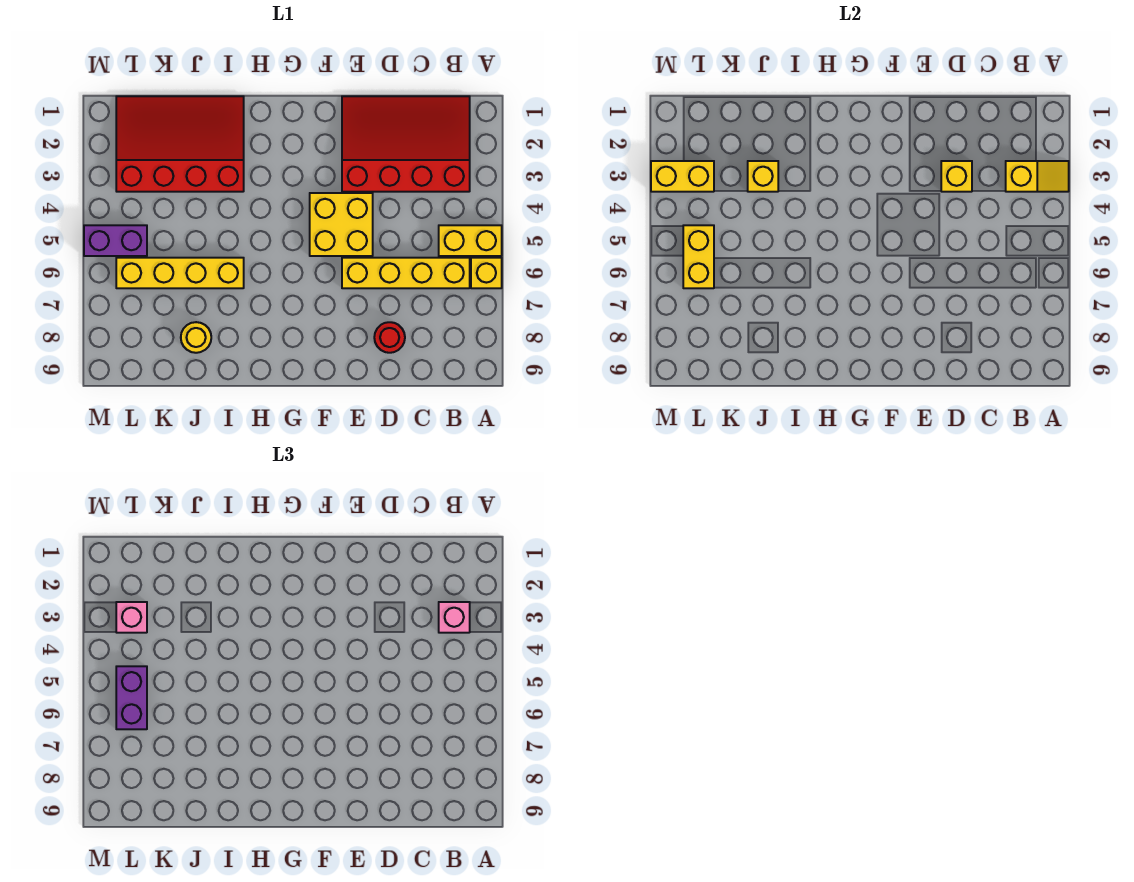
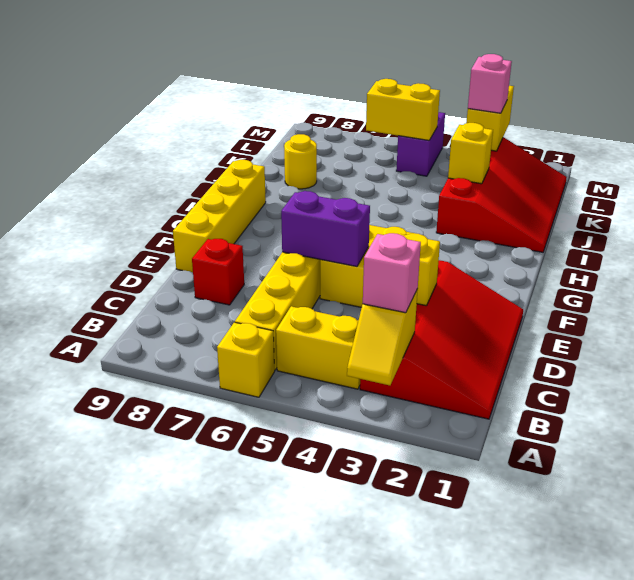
yellow 1x2 brick [439,225,502,256] -> yellow 1x2 brick turned to [276,306,360,389]
red 1x1 round brick [374,322,405,353] -> red 1x1 brick [192,239,244,305]
yellow 1x4 brick [116,258,244,288] -> yellow 1x4 brick moved to [173,160,266,273]
purple 1x2 brick [116,666,147,729] -> purple 1x2 brick moved to [281,191,370,266]

